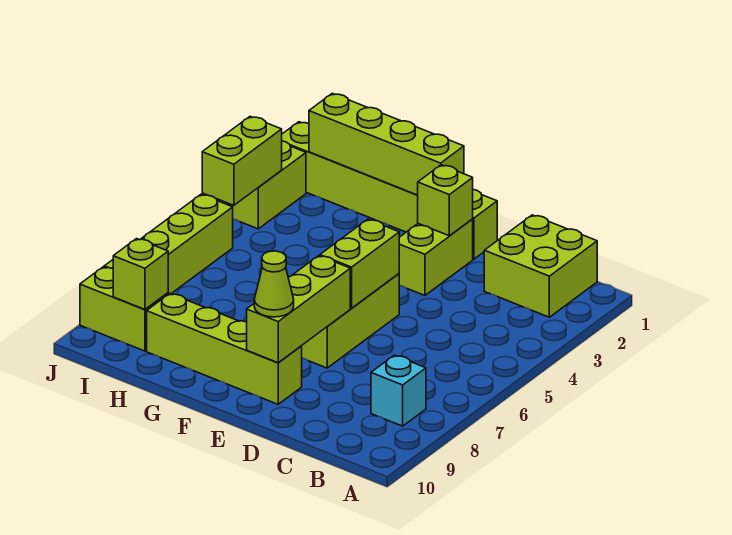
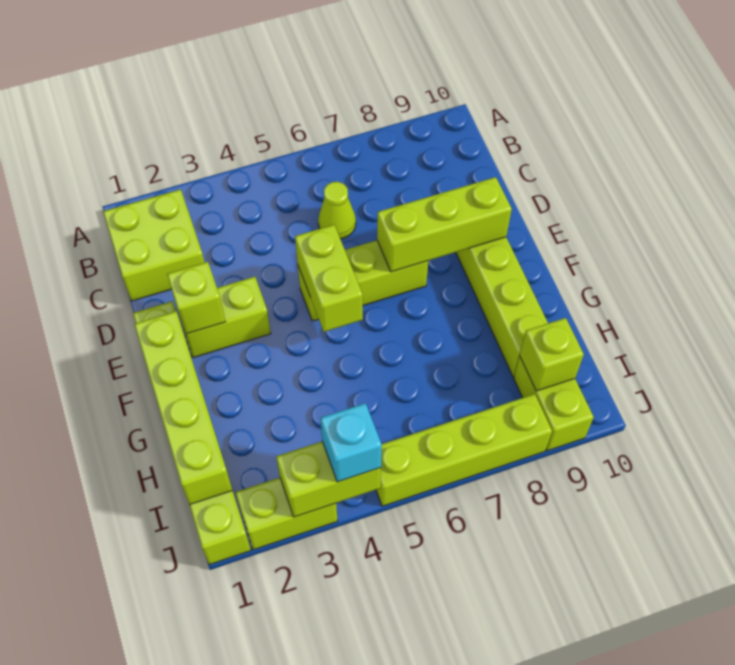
cyan 1x1 brick [371,355,426,426] -> cyan 1x1 brick moved to [320,403,382,482]
lime 1x2 brick [320,219,399,308] -> lime 1x2 brick turned to [295,225,363,332]
lime 1x1 cone [254,251,294,317] -> lime 1x1 cone moved to [318,182,356,239]

